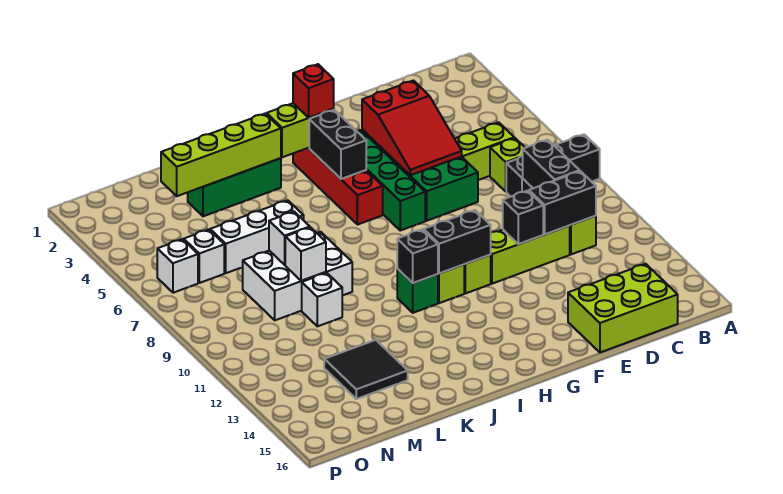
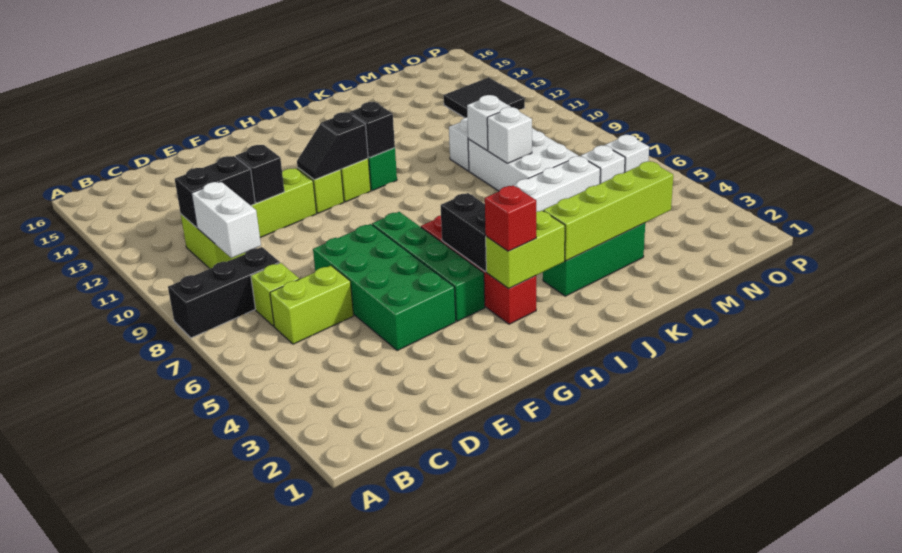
black 1x2 brick [523,140,580,188] -> white 1x2 brick [191,182,261,258]
lime 2x3 brick [568,264,678,352] -> none
red 2x3 slope [362,81,462,175] -> none
black 1x2 brick [424,210,491,273] -> black 1x2 slope [297,112,368,180]
white 2x3 brick [243,232,352,320] -> white 2x3 brick turned to [468,128,578,191]
black 2x2 tile [324,340,408,399] -> black 2x2 tile moved to [444,77,525,118]

